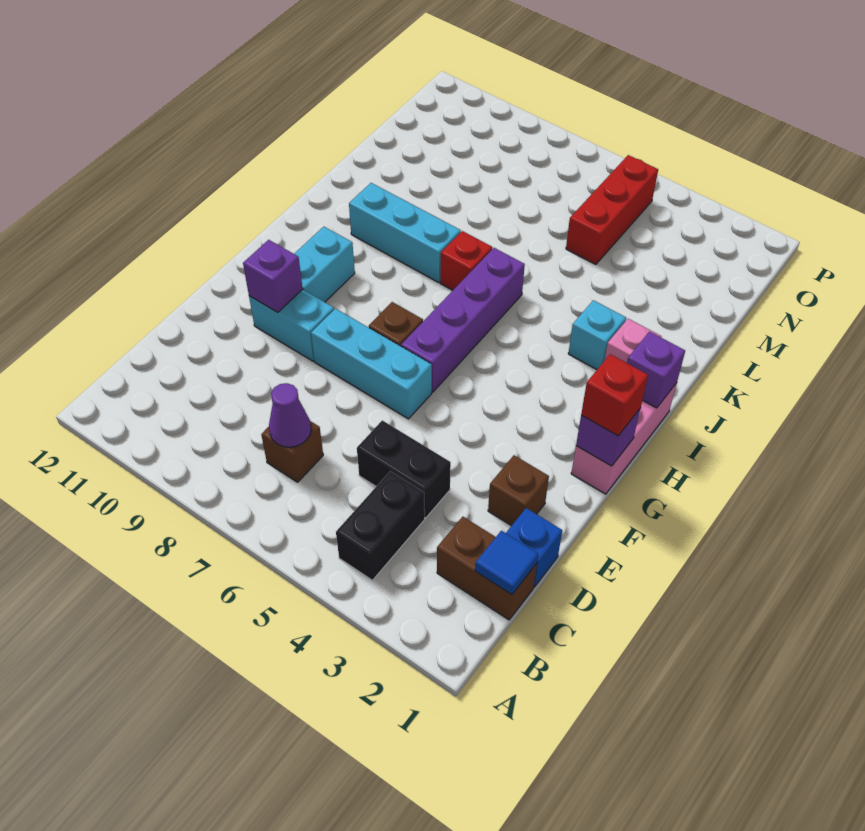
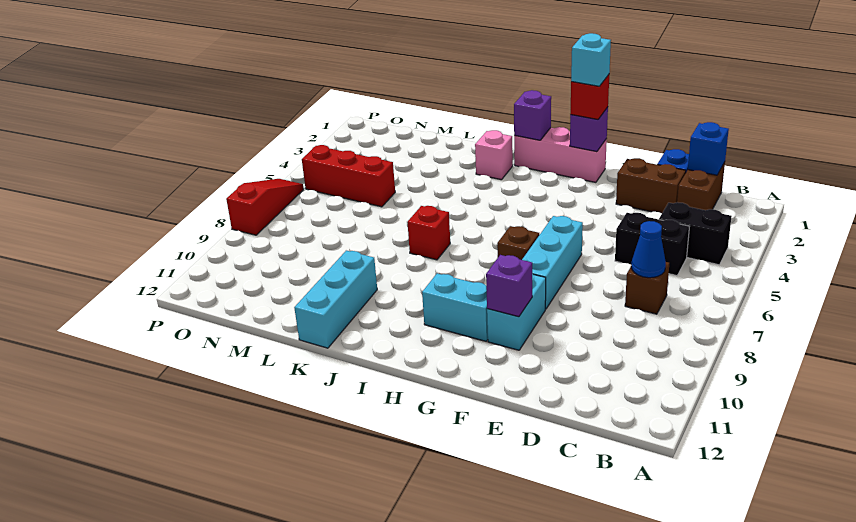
blue 1x1 tile [475,531,538,594] -> blue 1x1 brick [688,122,729,175]
purple 1x1 cone [269,383,311,447] -> blue 1x1 cone [631,221,666,278]
black 1x2 brick [357,420,451,518] -> black 1x2 brick turned to [615,213,689,275]
brown 1x1 brick [488,455,549,526] -> brown 1x2 brick [616,158,686,213]
purple 1x4 brick [401,248,525,392] -> none
cyan 1x1 brick [568,300,626,370] -> cyan 1x1 brick moved to [571,33,611,86]
cyan 1x3 brick [349,183,461,283] -> cyan 1x3 brick moved to [294,251,377,348]
none -> red 1x3 slope [226,179,304,235]

